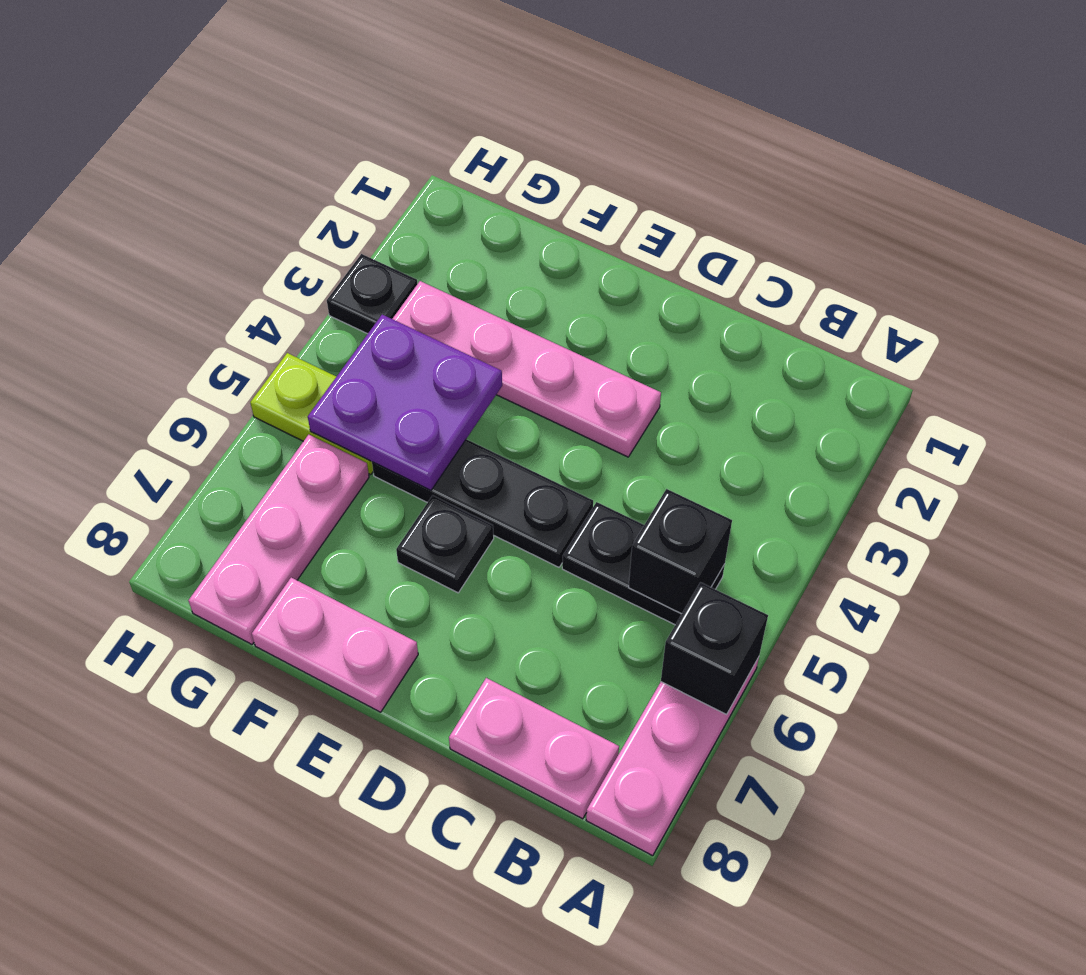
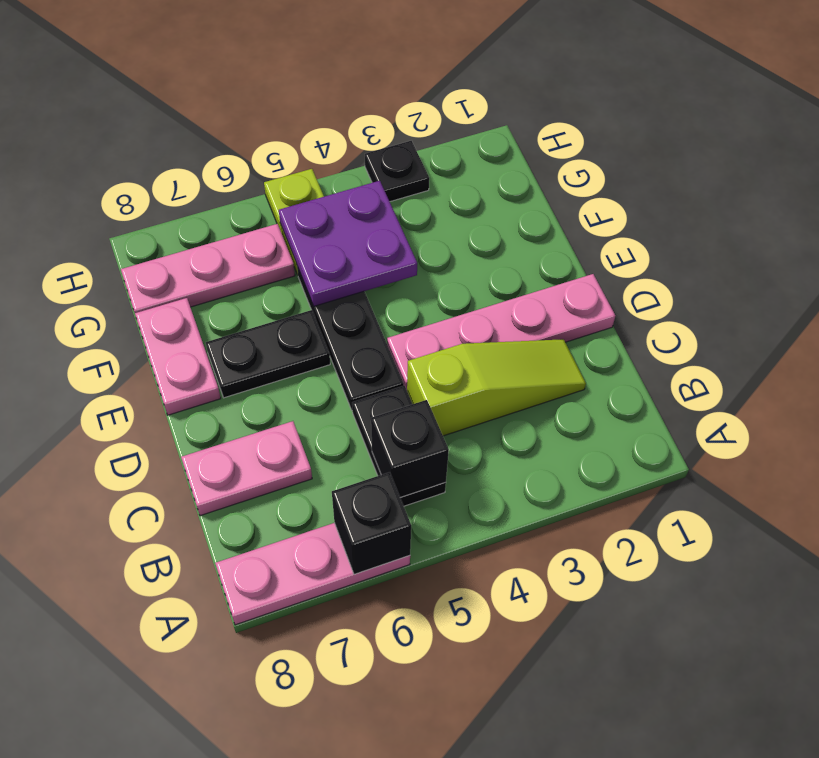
pink 1x2 plate [449,678,619,819] -> pink 1x2 plate turned to [181,421,312,516]
none -> lime 1x3 slope [407,339,586,436]
pink 1x4 plate [393,281,661,457] -> pink 1x4 plate turned to [387,274,615,390]
black 1x1 plate [396,495,494,593] -> black 1x2 plate [206,310,330,398]

